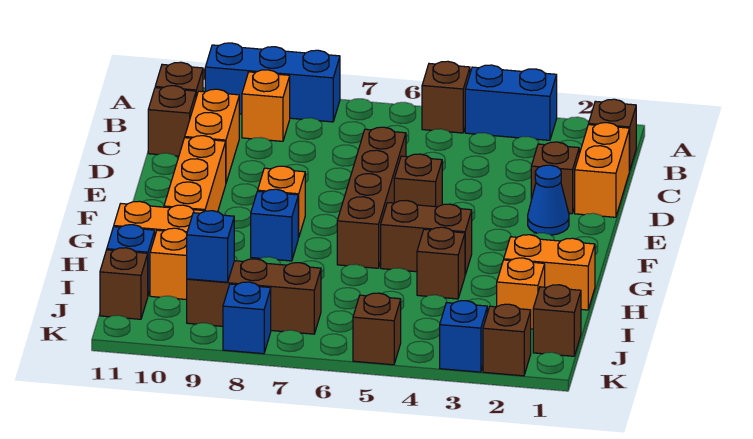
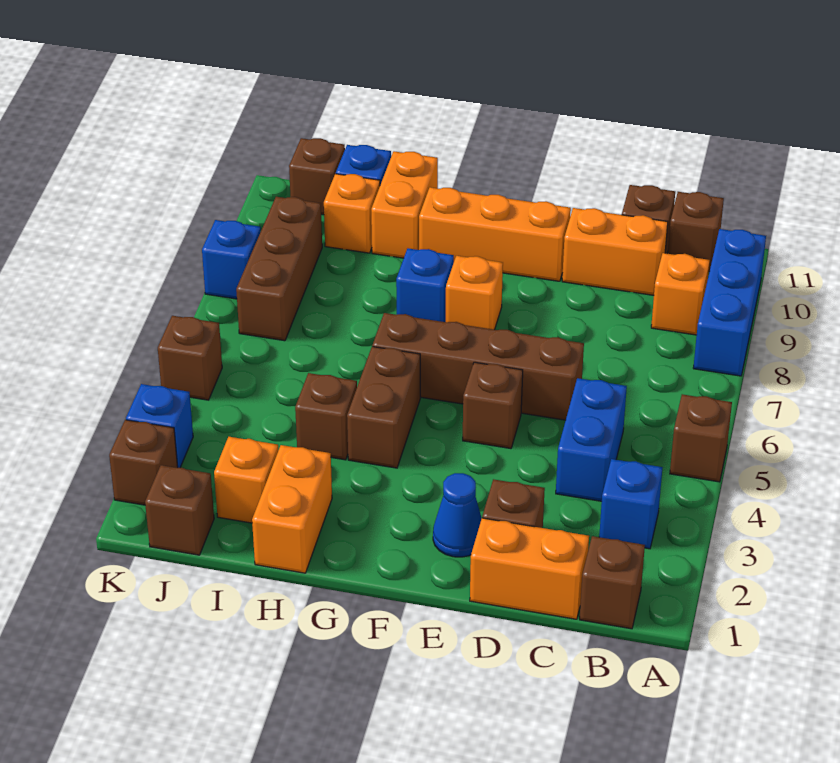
blue 1x2 brick [465,65,557,140] -> blue 1x2 brick moved to [556,378,627,501]
blue 1x1 brick [187,211,234,282] -> blue 1x1 brick moved to [599,459,663,549]

